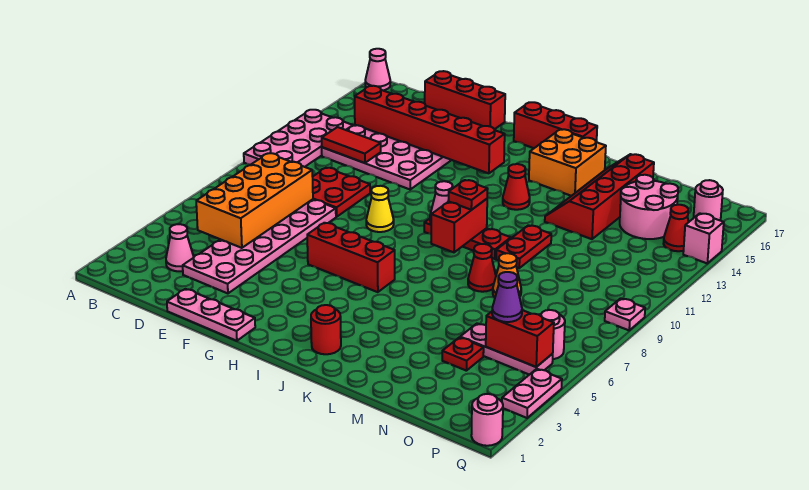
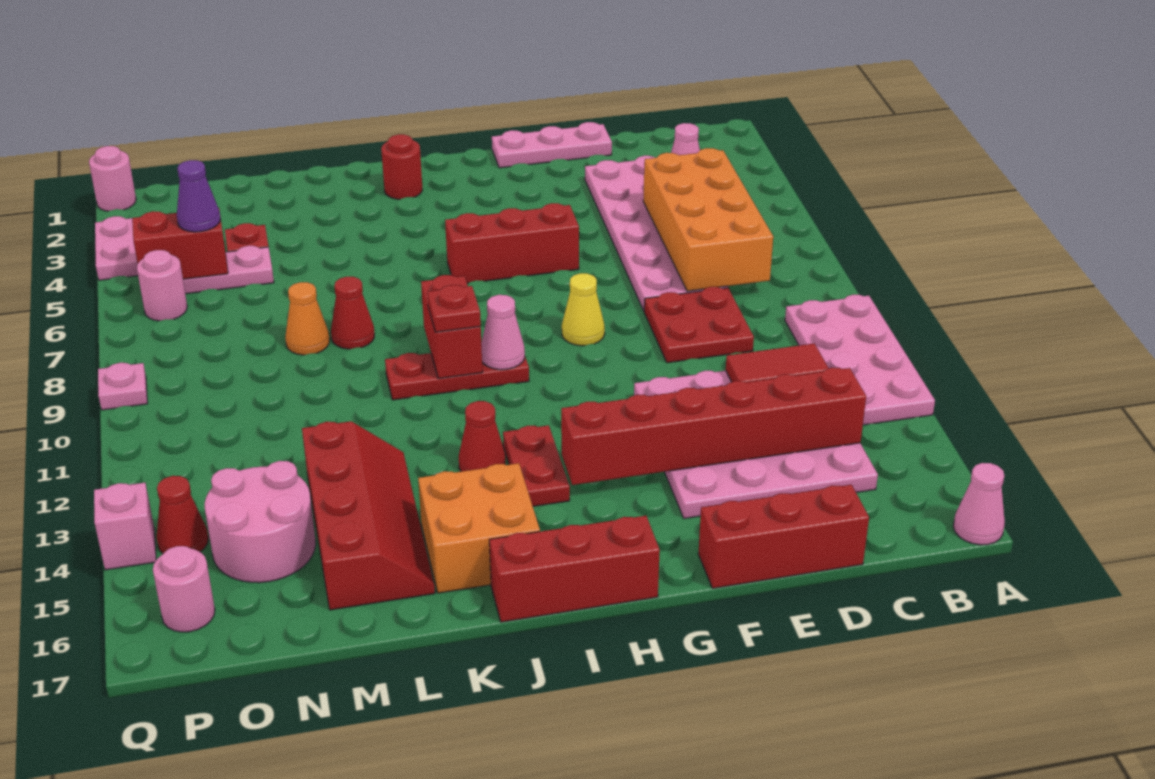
red 1x2 plate [496,225,551,268] -> red 1x2 plate moved to [503,425,570,506]

